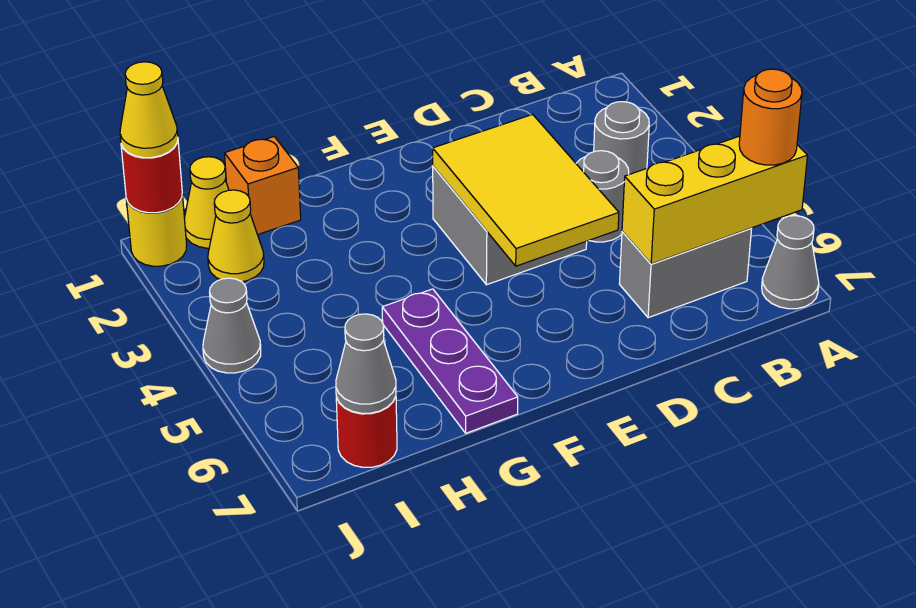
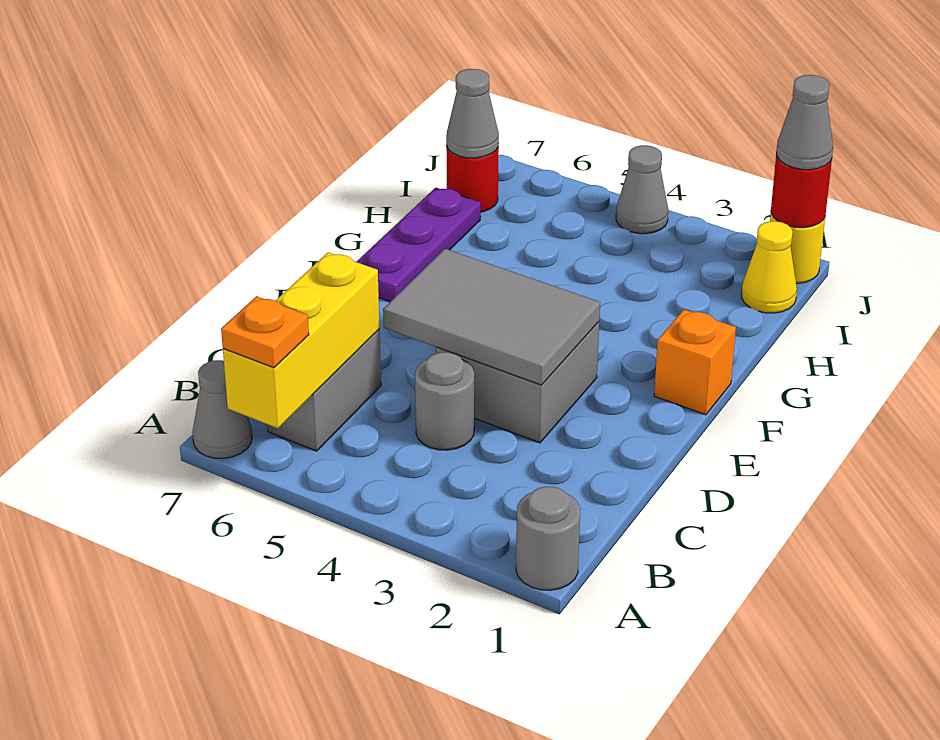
orange 1x1 round brick [739,69,802,165] -> orange 1x1 plate [221,296,309,368]
grey 1x1 round brick [594,102,649,174] -> grey 1x1 round brick moved to [516,486,580,590]
yellow 2x3 tile [433,114,619,266] -> grey 2x3 tile [383,249,600,385]
purple 1x3 plate [382,289,518,433] -> purple 1x3 plate turned to [357,188,481,302]
orange 1x1 brick [225,137,301,235] -> orange 1x1 brick moved to [654,309,736,415]
yellow 1x1 cone [208,190,264,282] -> none
yellow 1x1 cone [120,62,178,158] -> grey 1x1 cone [777,75,833,170]

